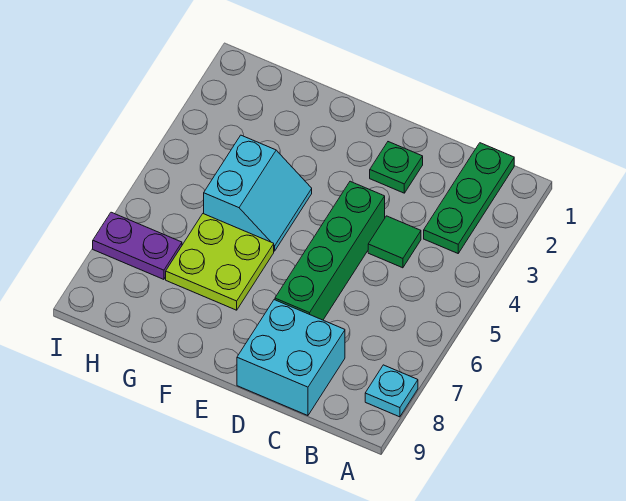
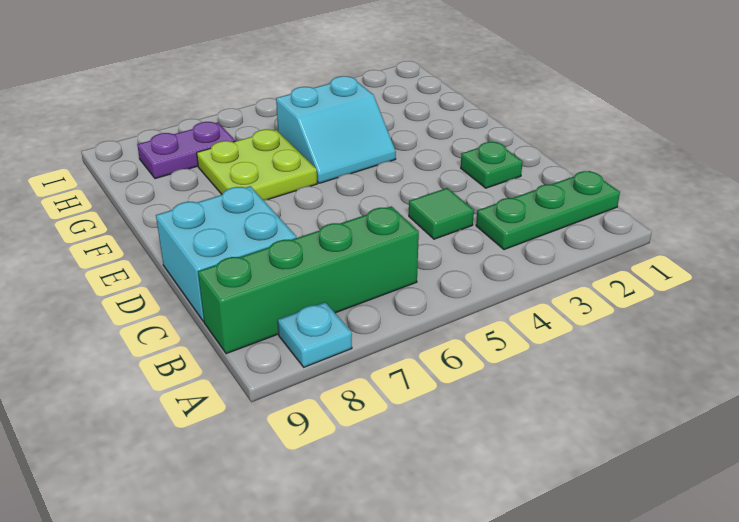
green 1x4 brick [275,181,385,320] -> green 1x4 brick moved to [198,206,419,354]
purple 1x2 plate [93,212,182,279] -> purple 1x2 plate turned to [137,122,235,179]

